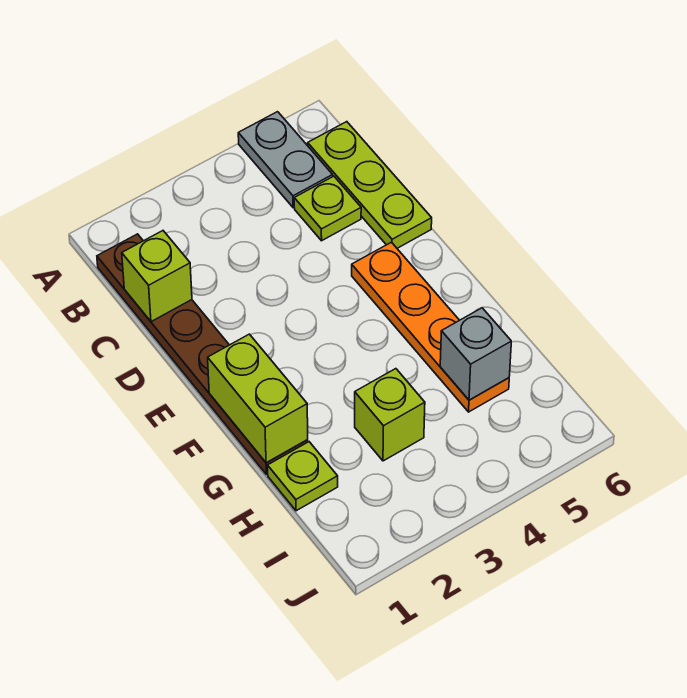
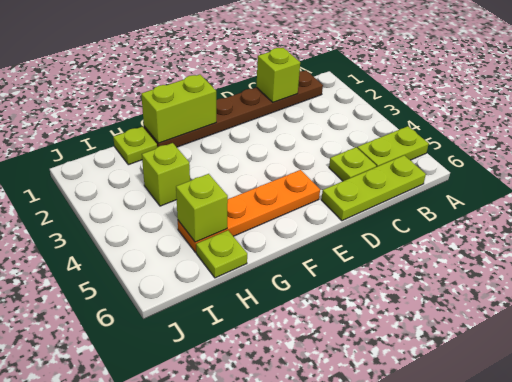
grey 1x2 plate [238,112,333,208] -> lime 1x2 plate [357,126,429,167]
grey 1x1 brick [440,308,511,400] -> lime 1x1 brick [176,174,228,242]
none -> lime 1x1 plate [196,230,247,278]

